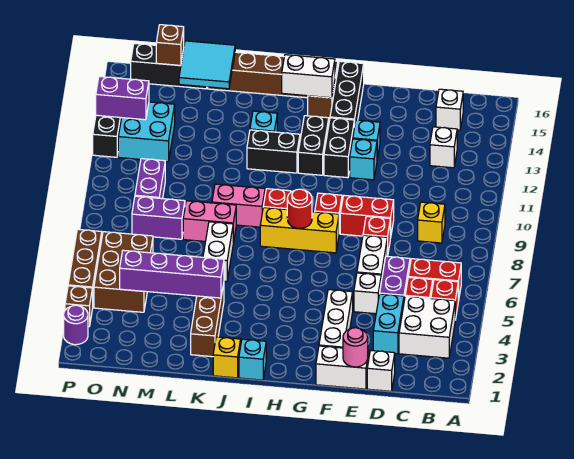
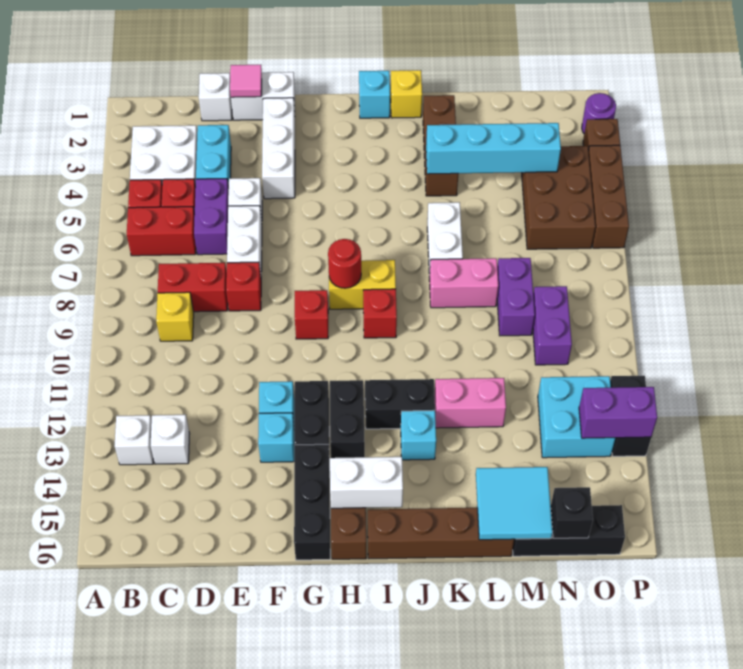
white 1x1 brick [436,89,463,130] -> white 1x1 brick moved to [115,415,153,465]
pink 1x1 round brick [343,328,368,367] -> pink 1x1 tile [230,65,262,97]
red 1x2 brick [340,195,394,238] -> red 1x2 brick moved to [158,263,228,312]
yellow 1x3 brick [260,207,339,253] -> yellow 1x2 brick [329,260,396,309]
pink 1x2 brick [212,184,265,227] -> pink 1x2 brick moved to [434,378,506,428]
purple 1x4 brick [120,250,224,298] -> cyan 1x4 brick [426,123,561,174]
purple 1x2 brick [132,196,185,239] -> purple 1x2 brick turned to [497,258,535,336]
brown 1x1 brick [156,25,184,65] -> black 1x1 brick [551,487,593,538]

